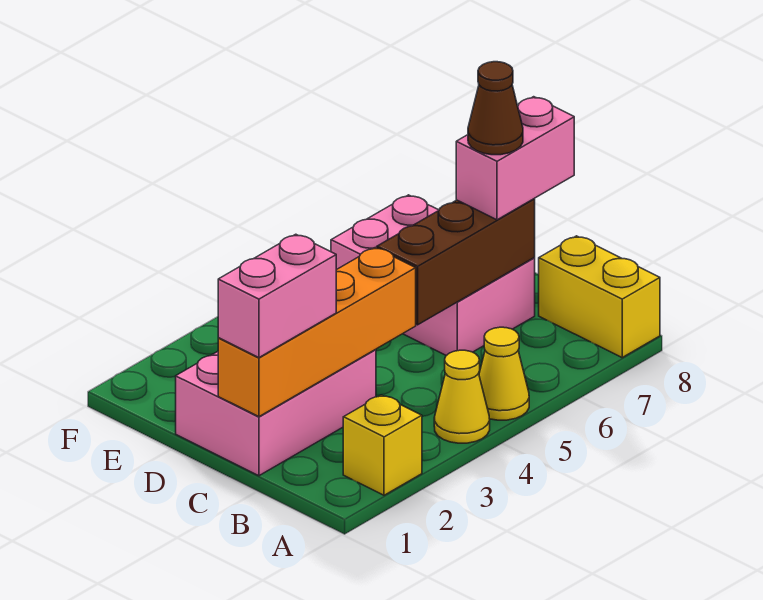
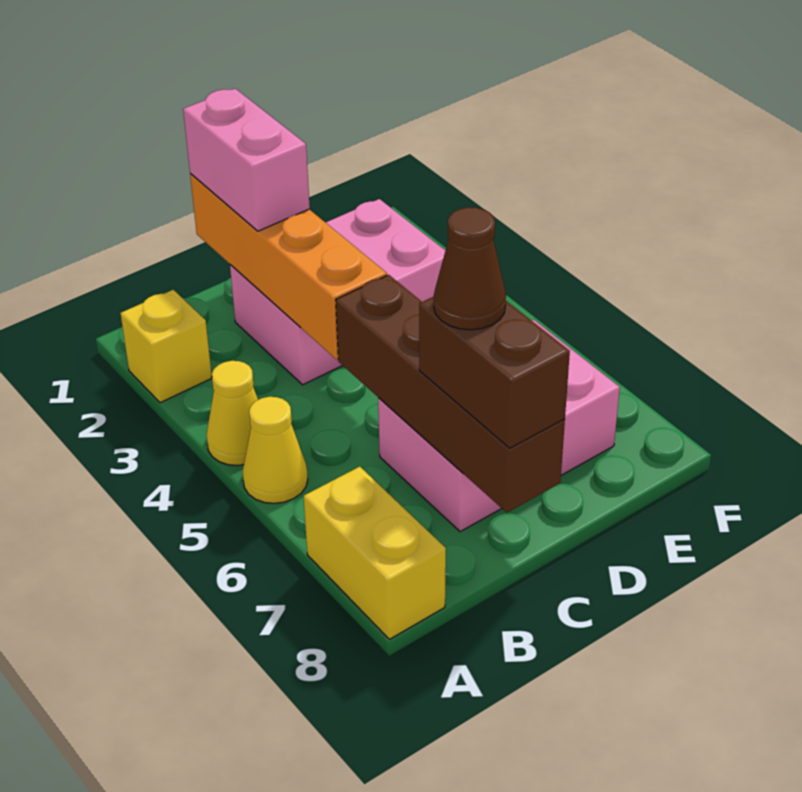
yellow 1x2 brick [539,236,660,357] -> yellow 1x2 brick turned to [304,467,446,639]
pink 2x3 brick [176,350,376,476] -> pink 2x3 brick turned to [230,199,445,385]
brown 1x3 brick [377,199,535,325] -> brown 1x4 brick [336,275,565,513]
pink 1x2 brick [456,97,574,220] -> brown 1x2 brick [419,297,570,448]

